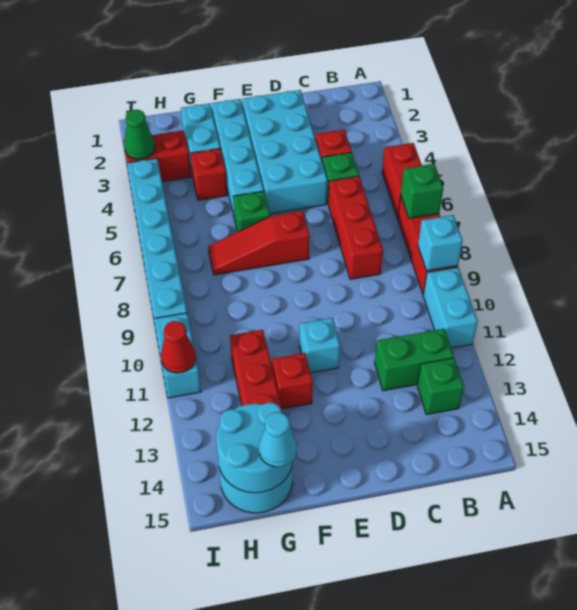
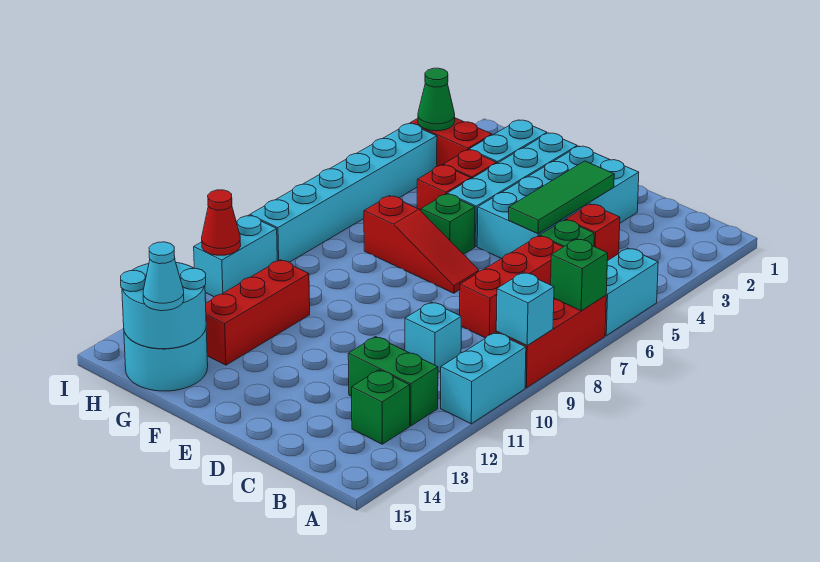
red 1x2 brick [382,143,422,218] -> cyan 1x2 brick [605,248,658,335]
none -> green 1x3 tile [509,161,614,233]
red 1x3 slope [208,211,310,275] -> red 1x3 slope turned to [364,196,479,293]
cyan 1x1 brick [299,318,340,373] -> cyan 1x1 brick moved to [405,302,461,372]
red 1x1 brick [272,353,313,409] -> red 1x1 brick moved to [417,165,471,211]

